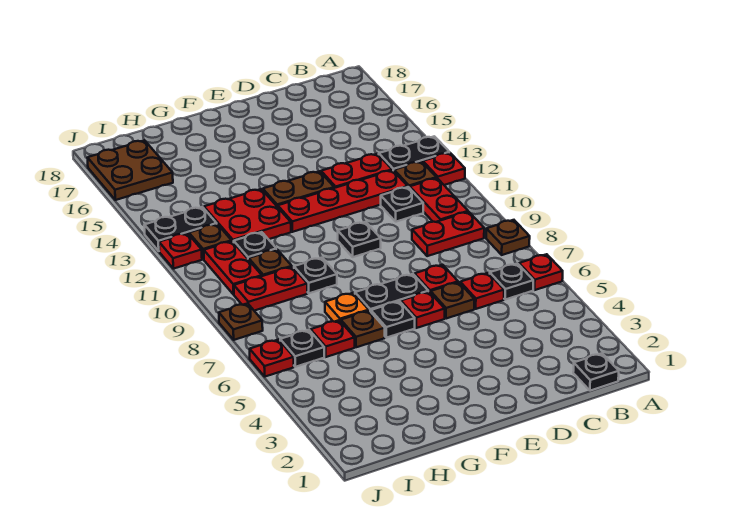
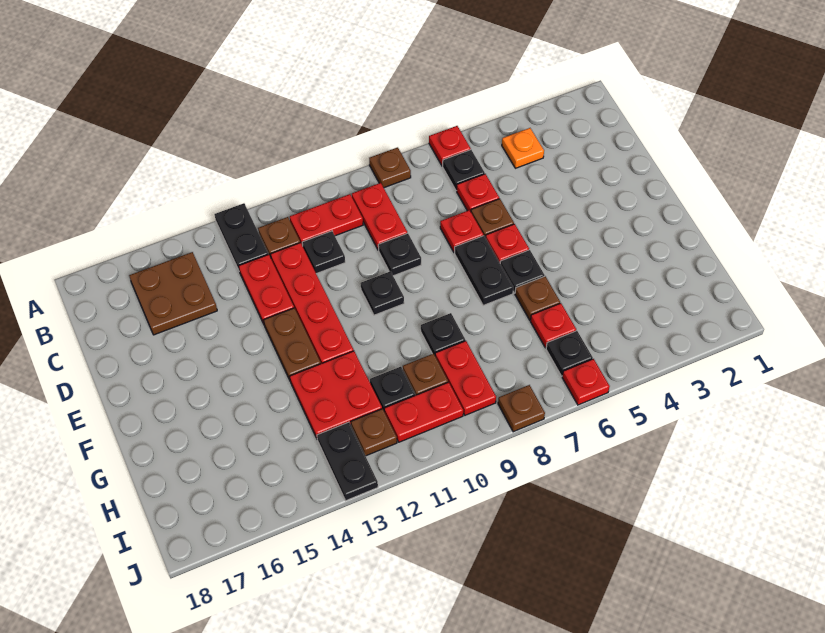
red 1x1 plate [423,153,465,185] -> none
black 1x1 plate [573,353,619,391] -> black 1x1 plate moved to [378,233,421,276]
orange 1x1 plate [325,293,369,322] -> orange 1x1 plate moved to [502,128,544,168]
brown 2x2 plate [88,140,173,200] -> brown 2x2 plate moved to [129,252,217,335]
red 1x1 plate [159,233,202,269] -> none

